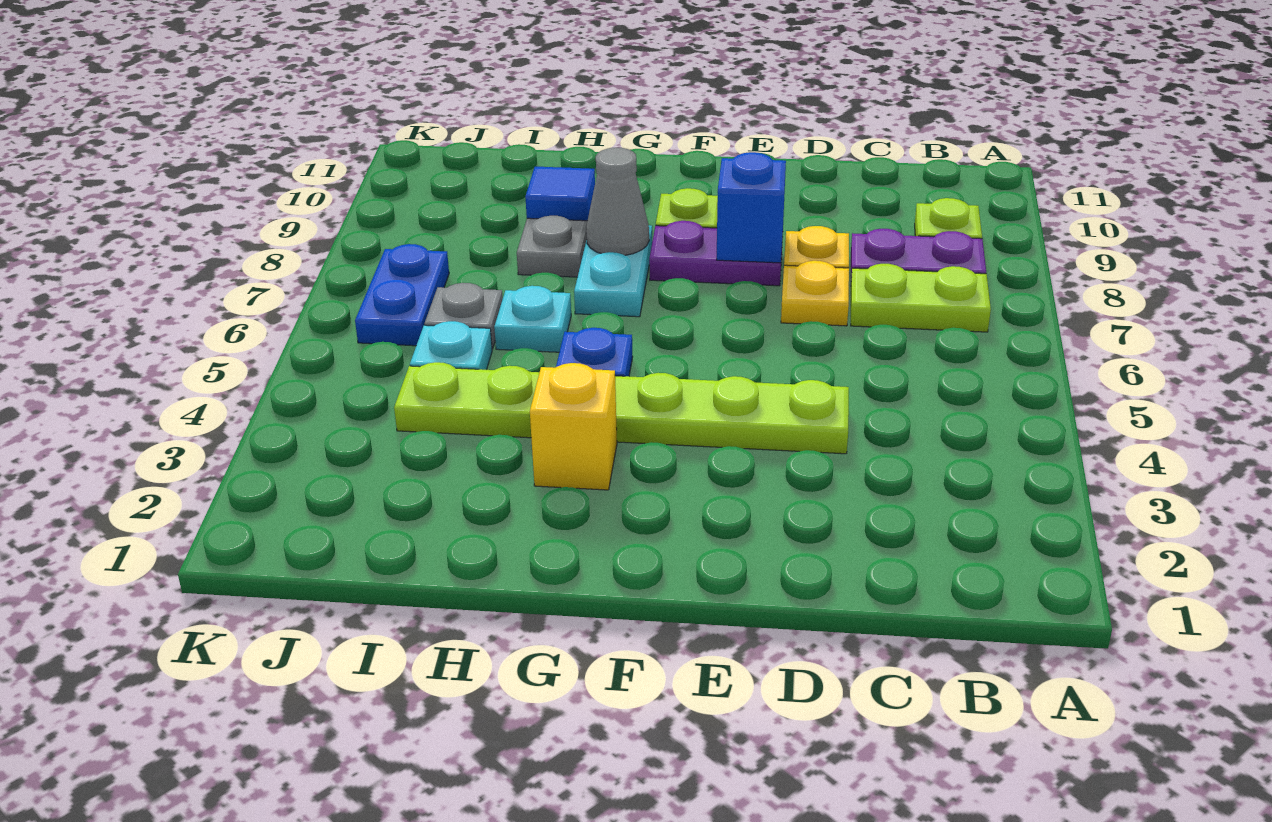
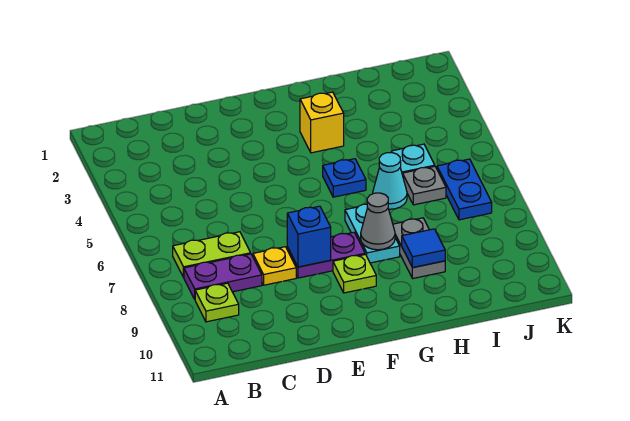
lime 1x6 plate [394,362,849,454] -> none
yellow 1x1 plate [781,261,849,326] -> none
cyan 1x1 plate [494,286,571,352] -> cyan 1x1 cone [373,153,407,209]

